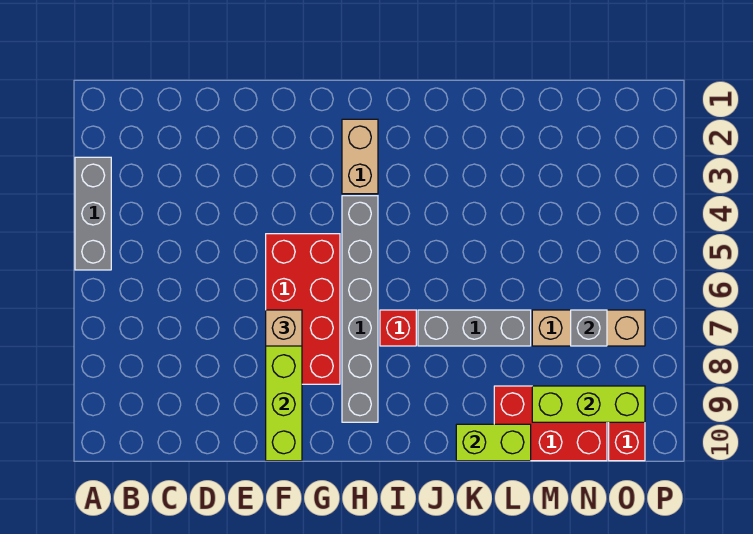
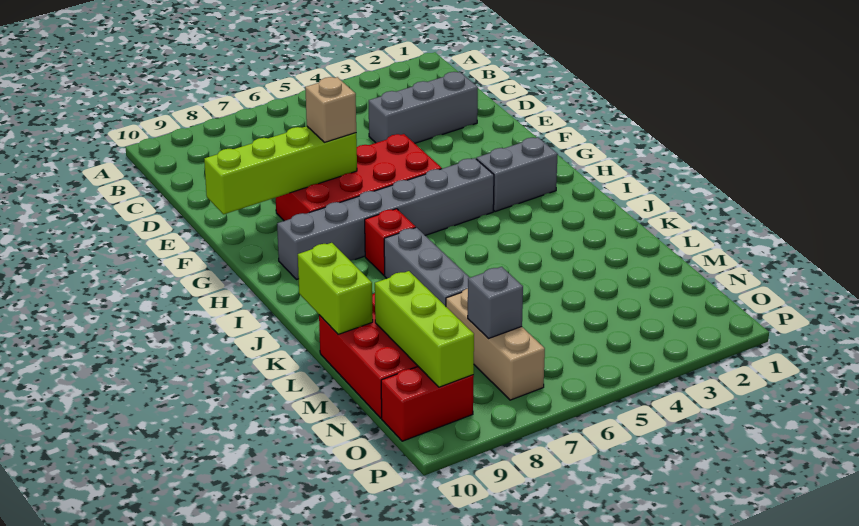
grey 1x3 brick [75,157,111,270] -> grey 1x3 brick moved to [369,72,478,143]
tan 1x2 brick [342,119,378,194] -> grey 1x2 brick [476,137,557,212]

